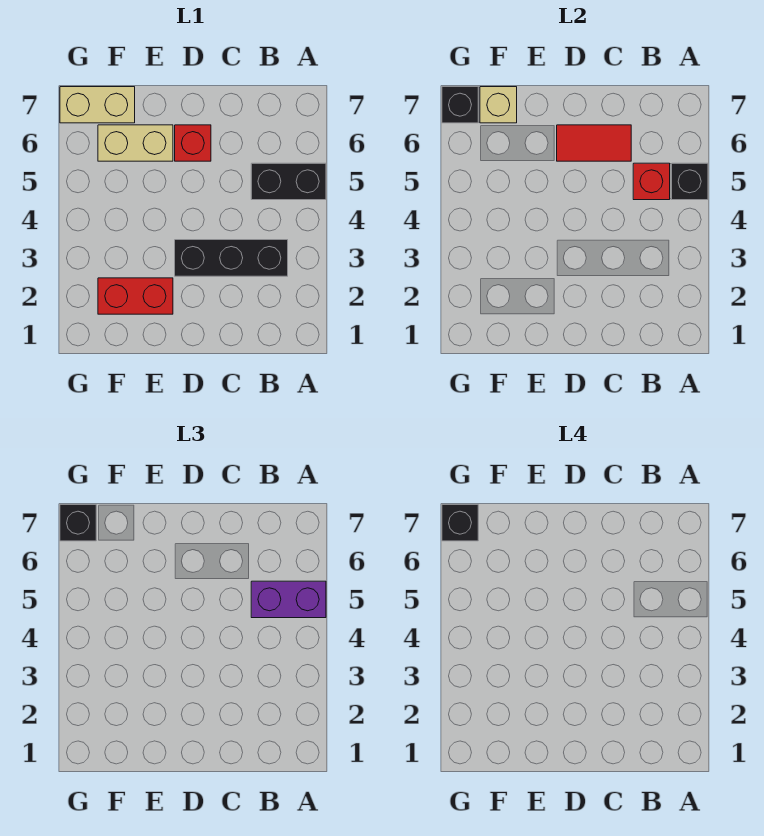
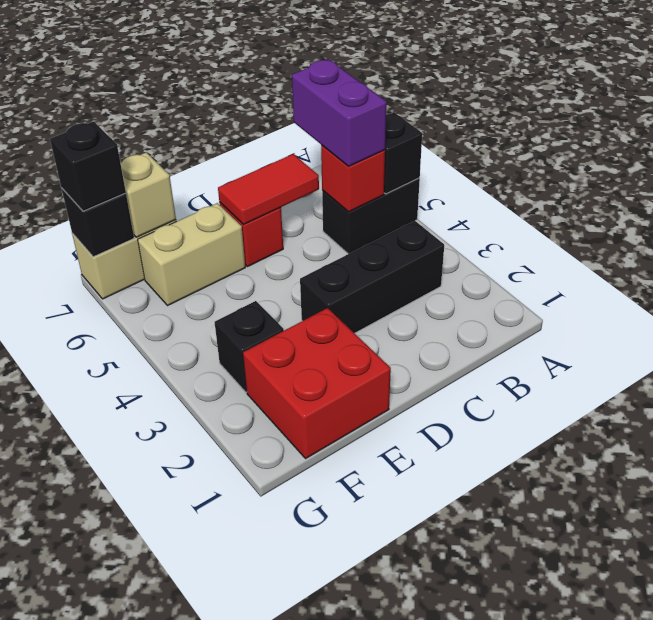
purple 1x2 brick [251,581,326,618] -> purple 1x2 brick turned to [292,60,387,167]
red 1x2 brick [98,278,173,314] -> red 2x2 brick [243,308,391,458]
black 1x1 brick [442,505,478,541] -> black 1x1 brick moved to [215,301,284,392]

